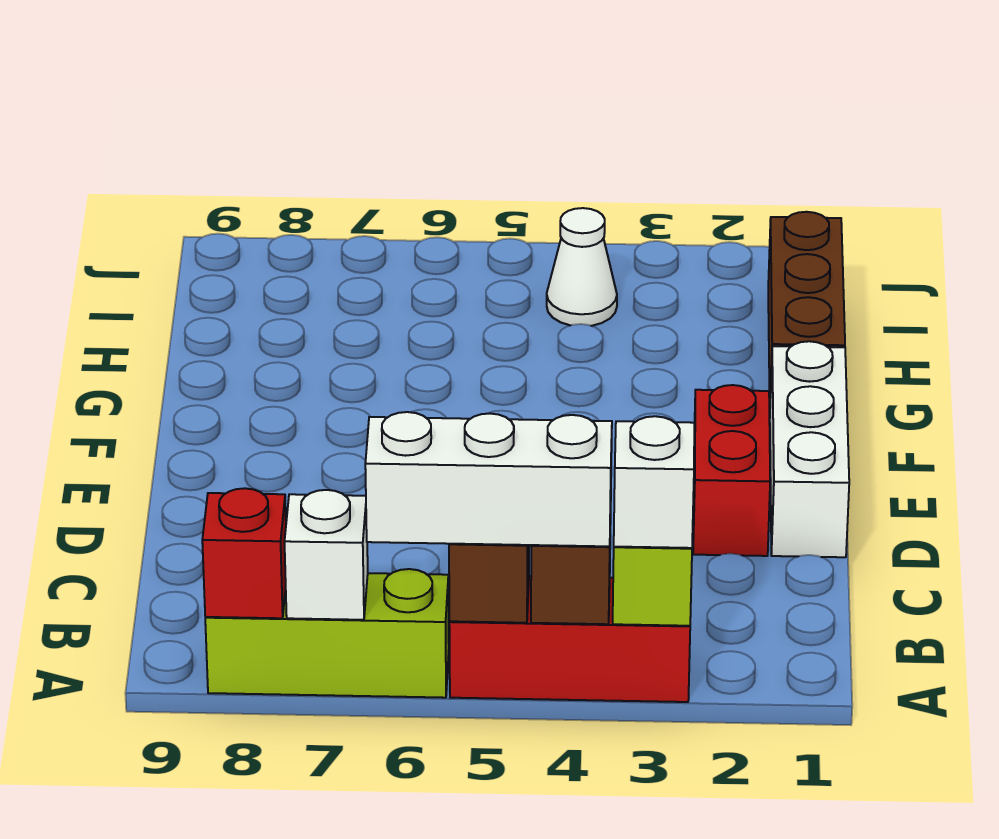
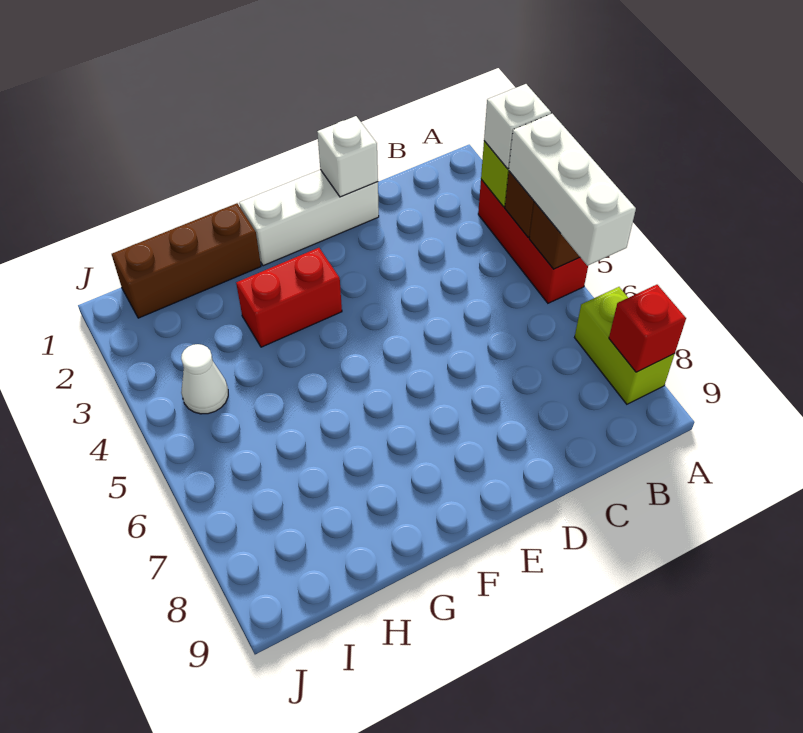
lime 1x3 brick [205,569,449,698] -> lime 1x2 brick [575,287,674,404]
white 1x1 brick [285,490,368,620] -> white 1x1 brick moved to [317,116,378,197]
red 1x2 brick [693,385,770,556] -> red 1x2 brick moved to [236,248,342,347]

